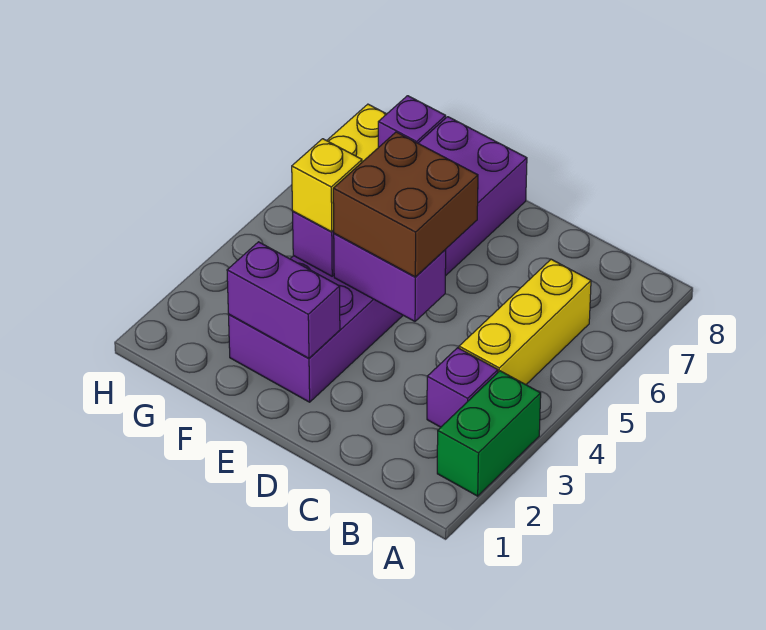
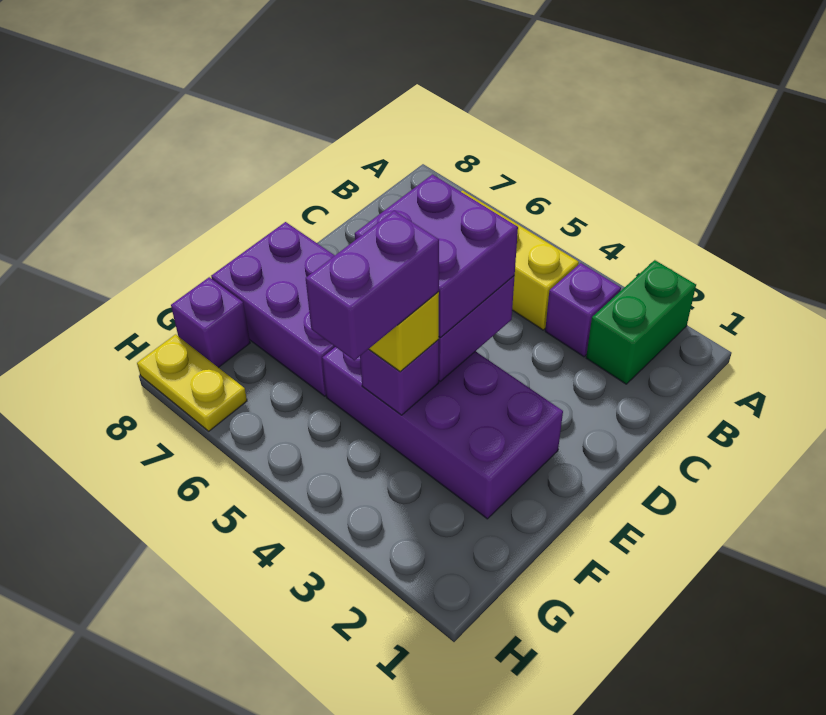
green 1x2 brick [437,371,541,496] -> green 1x2 brick turned to [586,260,696,384]
brown 2x2 brick [333,132,478,277] -> purple 2x2 brick [355,174,518,337]
purple 1x2 brick [227,242,340,358] -> purple 1x2 brick moved to [306,211,439,361]

